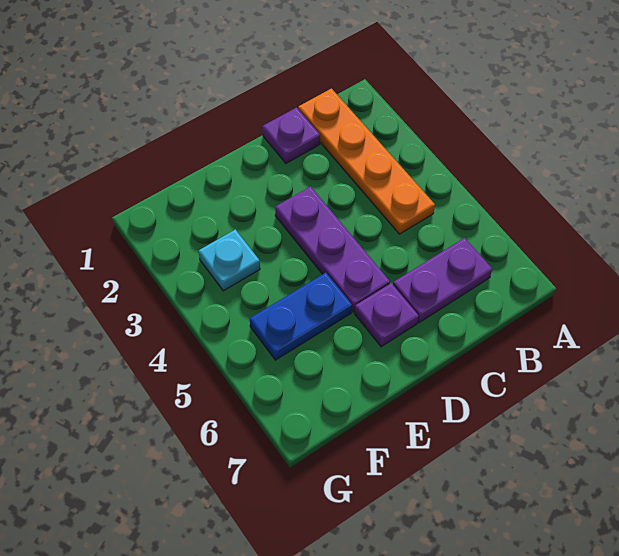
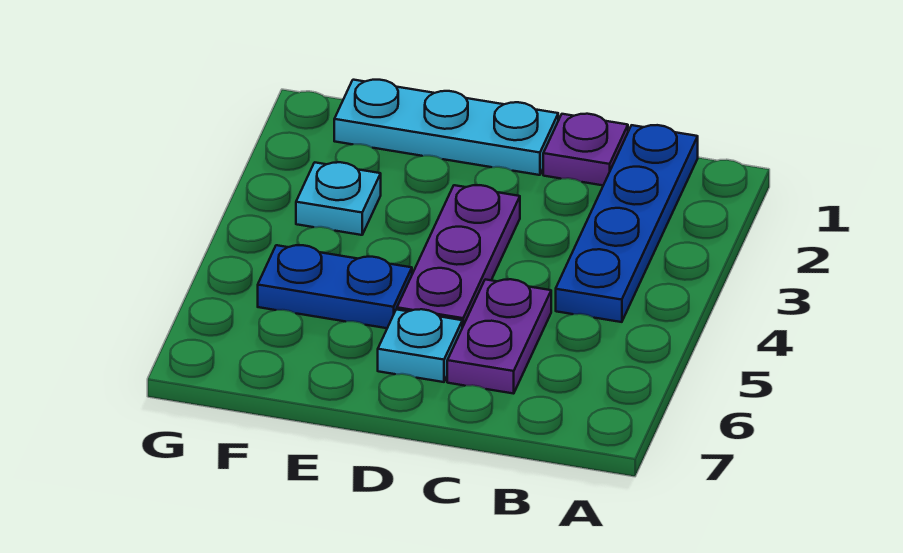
orange 1x4 plate [298,89,435,234] -> blue 1x4 plate [556,125,698,322]
purple 1x2 plate [393,238,492,323] -> purple 1x2 plate turned to [447,279,551,394]
none -> cyan 1x3 plate [334,80,558,175]
purple 1x1 plate [354,283,419,347] -> cyan 1x1 plate [378,309,462,382]

